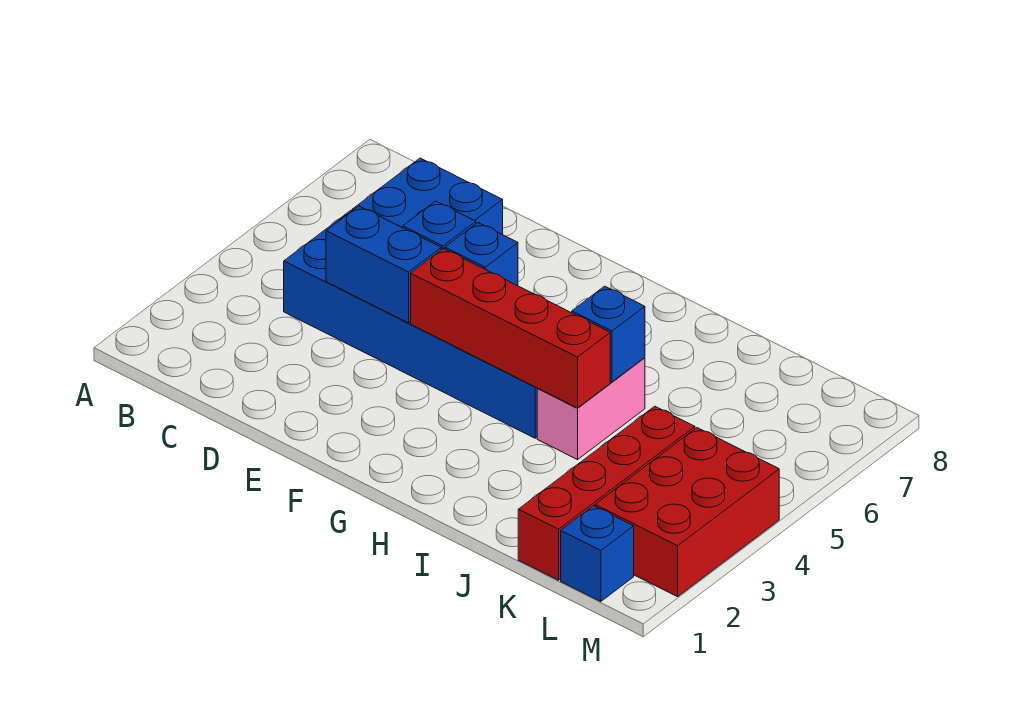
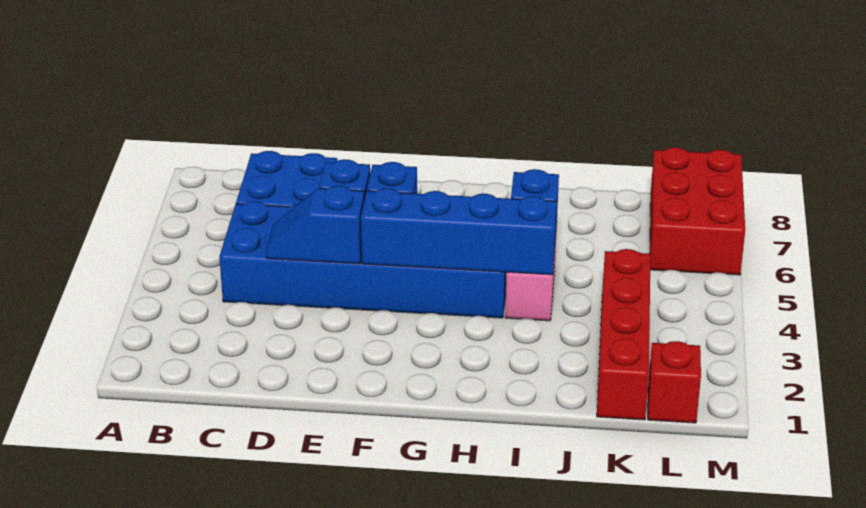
blue 1x2 brick [326,206,441,323] -> blue 1x2 slope [266,186,365,264]
red 1x4 brick [411,249,610,408] -> blue 1x4 brick [361,188,557,275]
blue 1x1 brick [561,506,634,601] -> red 1x1 brick [648,341,701,423]
red 2x3 brick [595,428,779,597] -> red 2x3 brick moved to [650,147,745,275]

